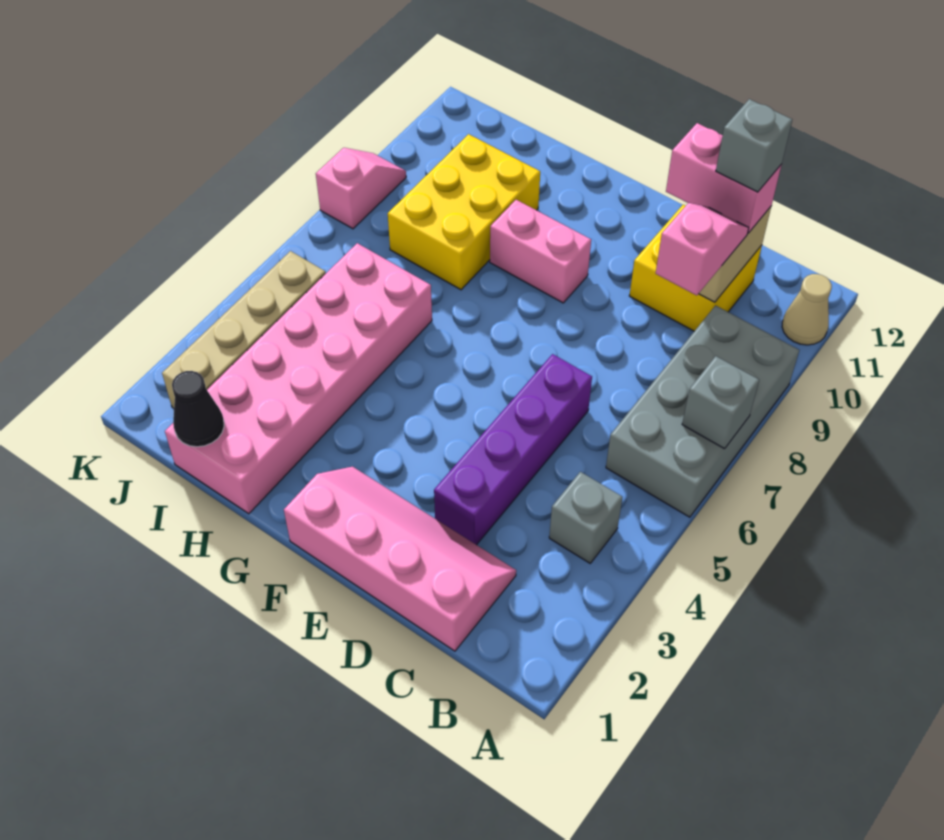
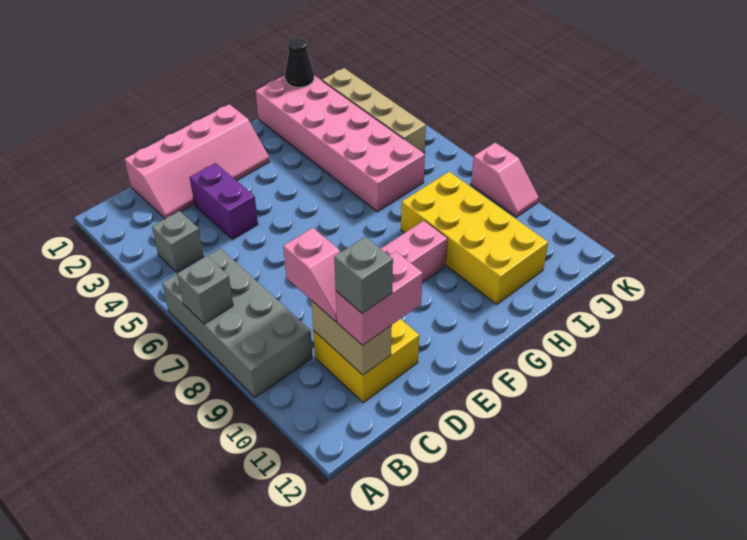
tan 1x1 cone [782,274,832,345] -> none
purple 1x4 brick [434,354,592,545] -> purple 1x2 brick [190,163,258,239]
yellow 2x3 brick [388,134,540,290] -> yellow 2x4 brick [401,172,548,304]

